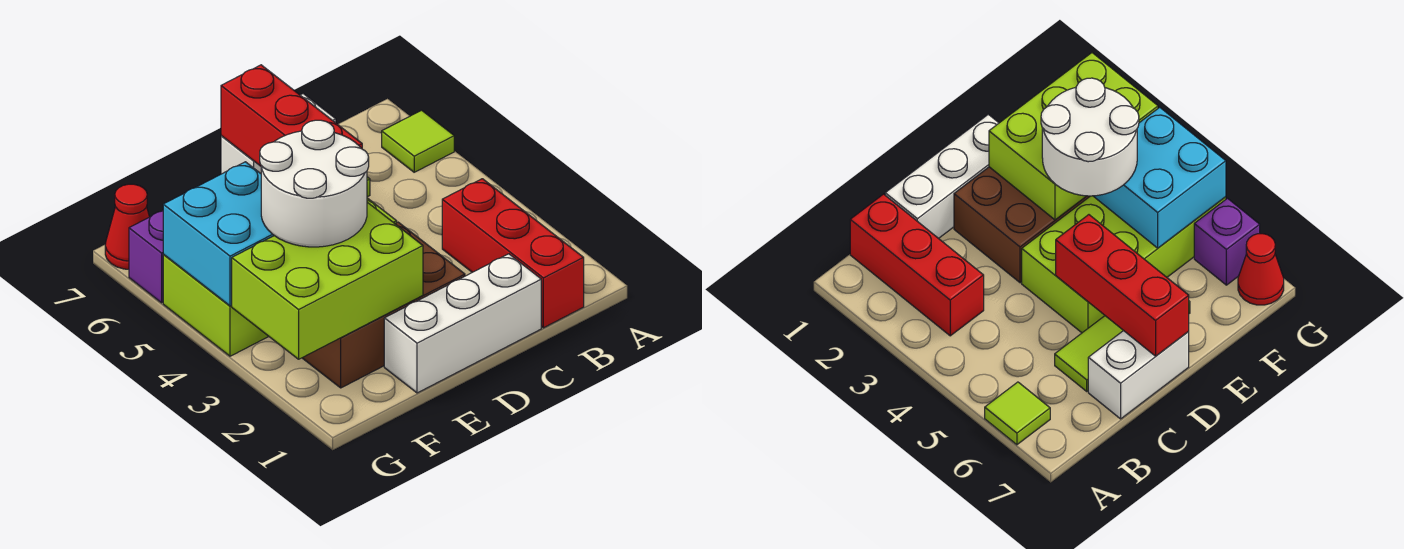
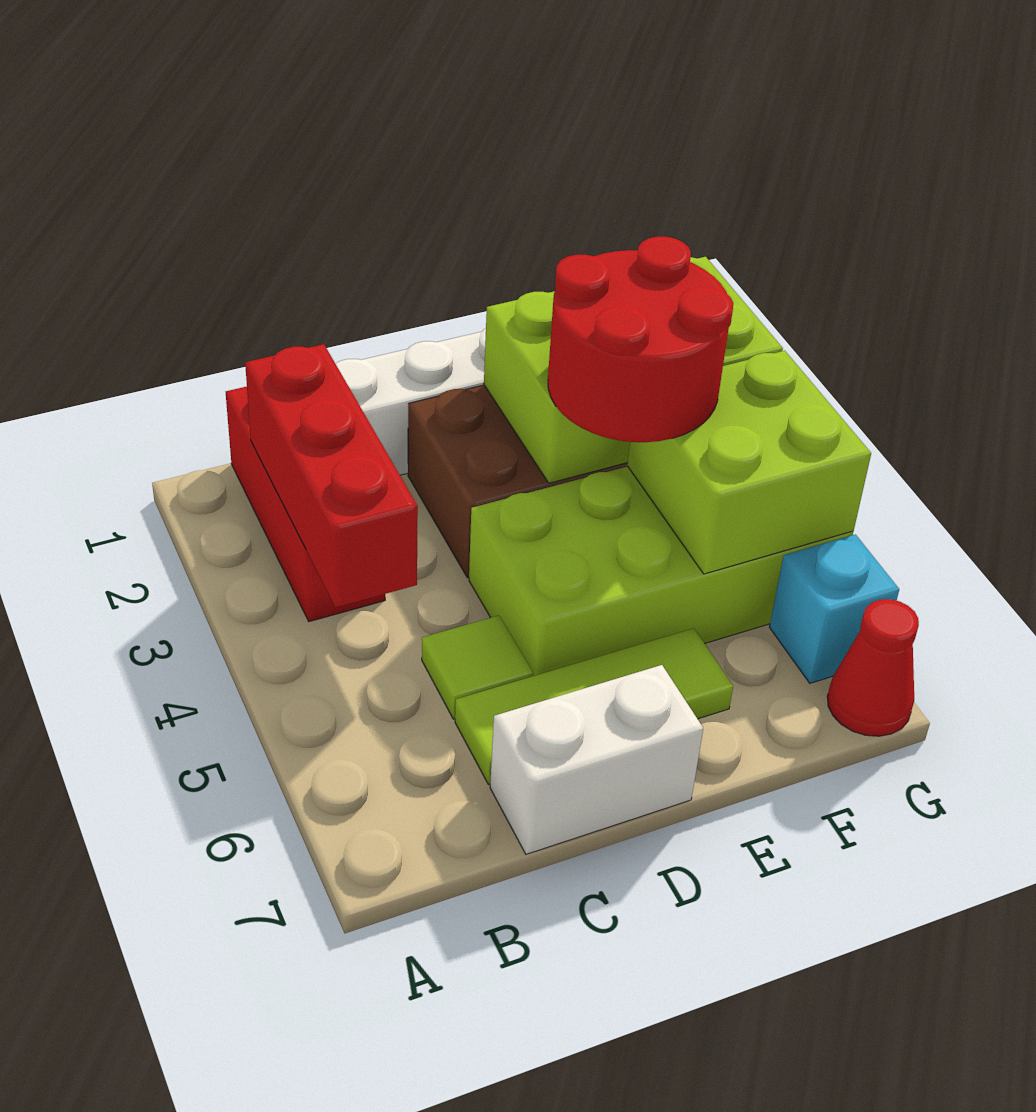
lime 1x1 tile [382,110,454,172] -> lime 1x1 tile moved to [422,616,533,719]
red 1x3 brick [221,65,362,166] -> red 1x3 brick moved to [245,344,418,607]
white 2x2 round brick [260,120,369,247] -> red 2x2 round brick [548,237,733,442]
cyan 2x2 brick [163,162,274,306] -> lime 2x2 brick [627,351,871,574]
purple 1x1 brick [129,210,163,303] -> cyan 1x1 brick [769,534,899,683]

